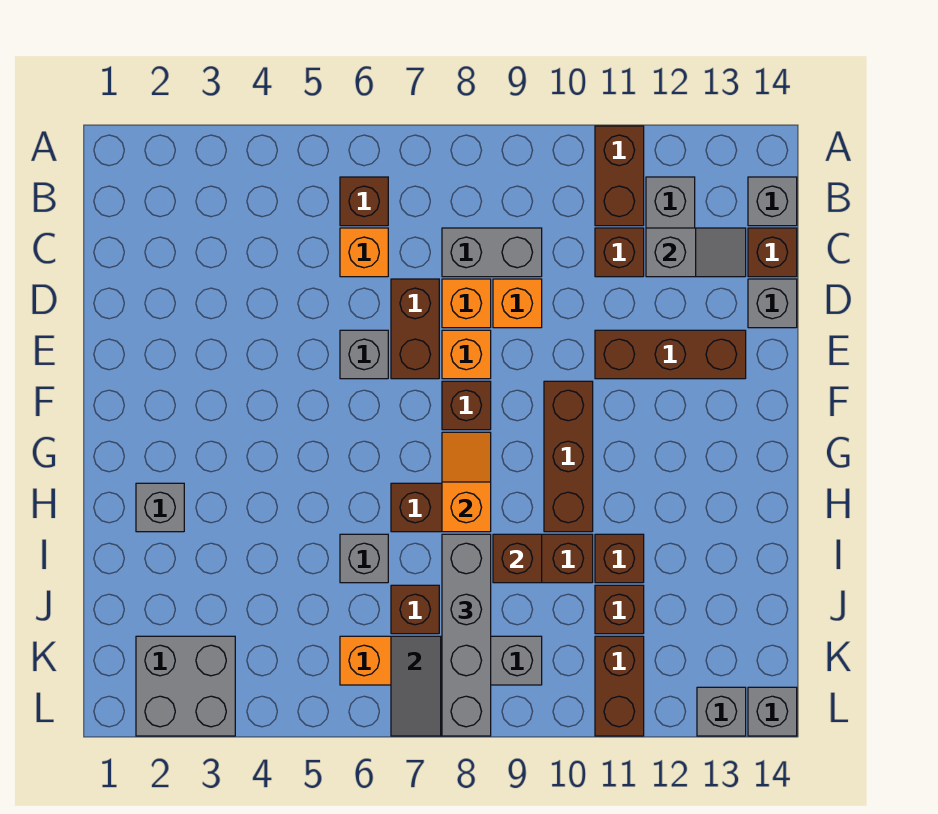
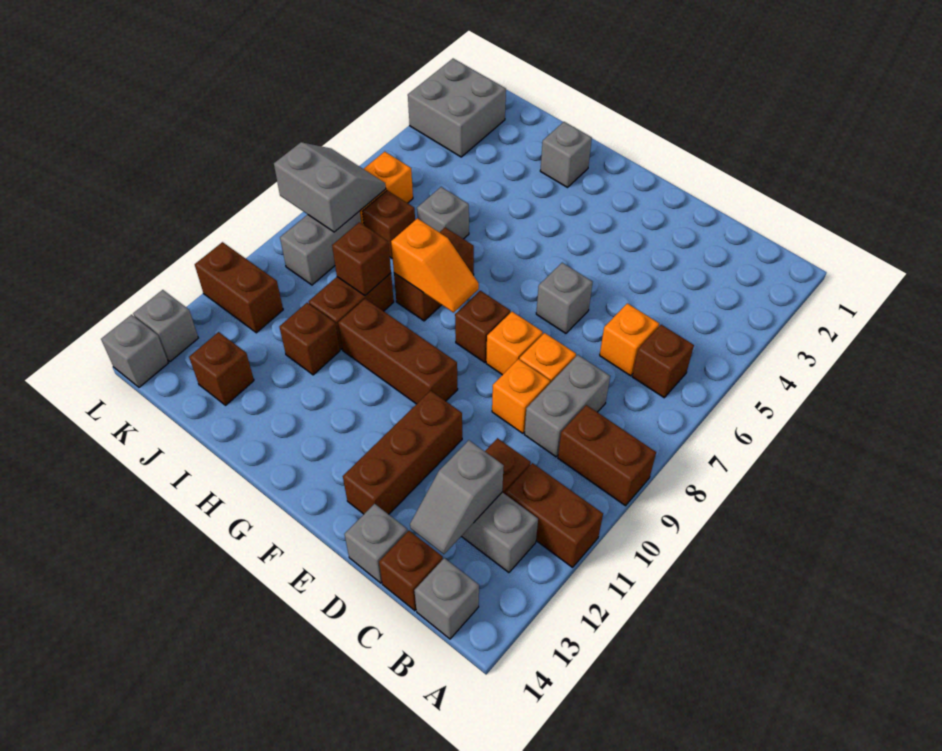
brown 1x2 brick [391,279,439,379] -> brown 1x2 brick moved to [558,405,656,506]
grey 1x4 brick [442,534,491,736] -> none
brown 1x1 brick [595,585,644,634] -> brown 1x1 brick moved to [189,332,254,405]

